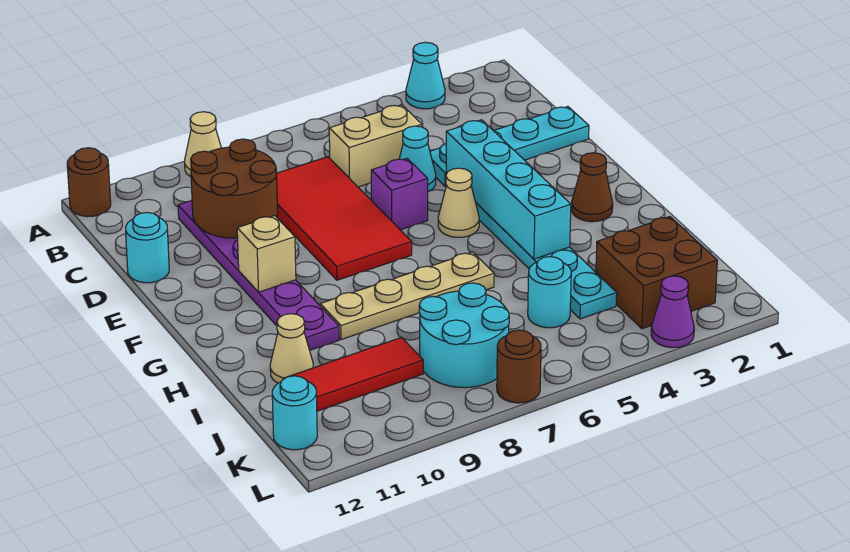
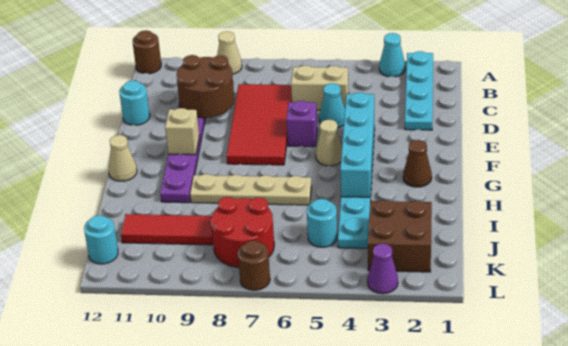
cyan 1x4 plate [430,107,589,186] -> cyan 1x4 plate turned to [405,51,433,130]
tan 1x1 cone [270,314,313,383] -> tan 1x1 cone moved to [109,135,137,181]
cyan 2x2 round brick [419,283,509,388] -> red 2x2 round brick [211,197,274,267]

